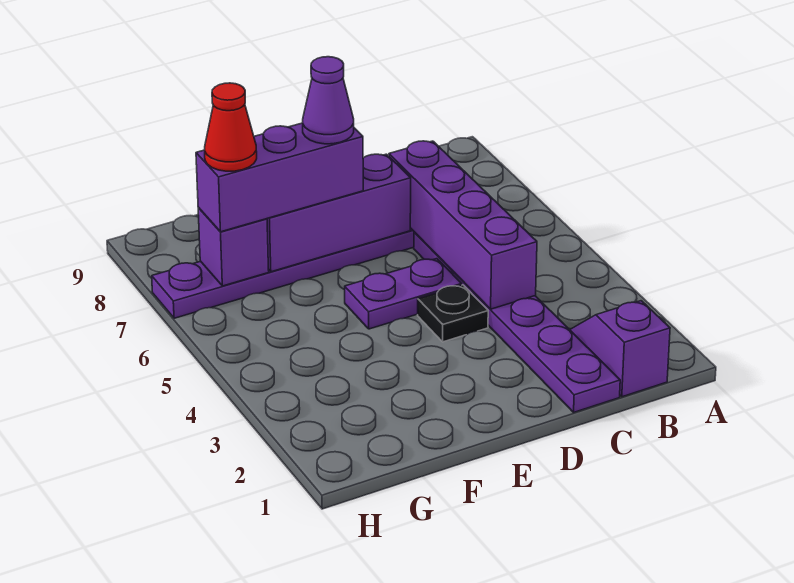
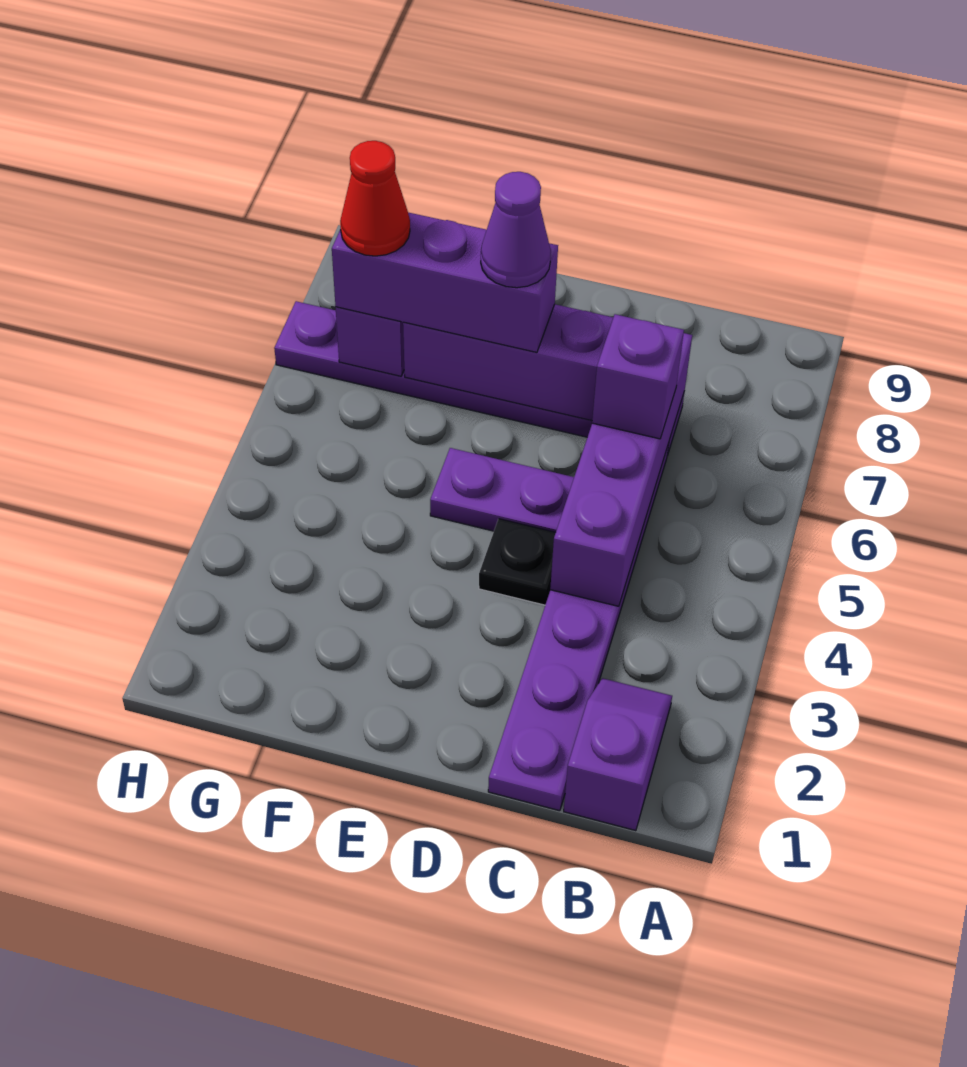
none -> purple 1x1 brick [592,314,684,439]

